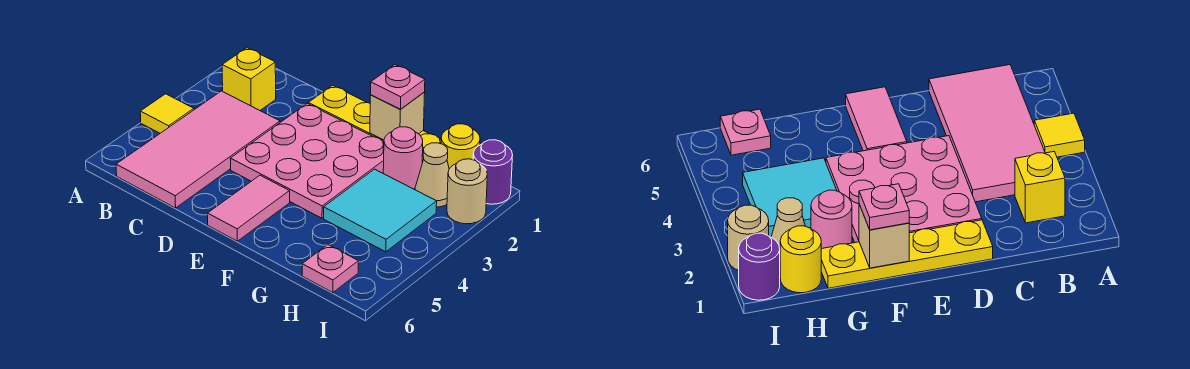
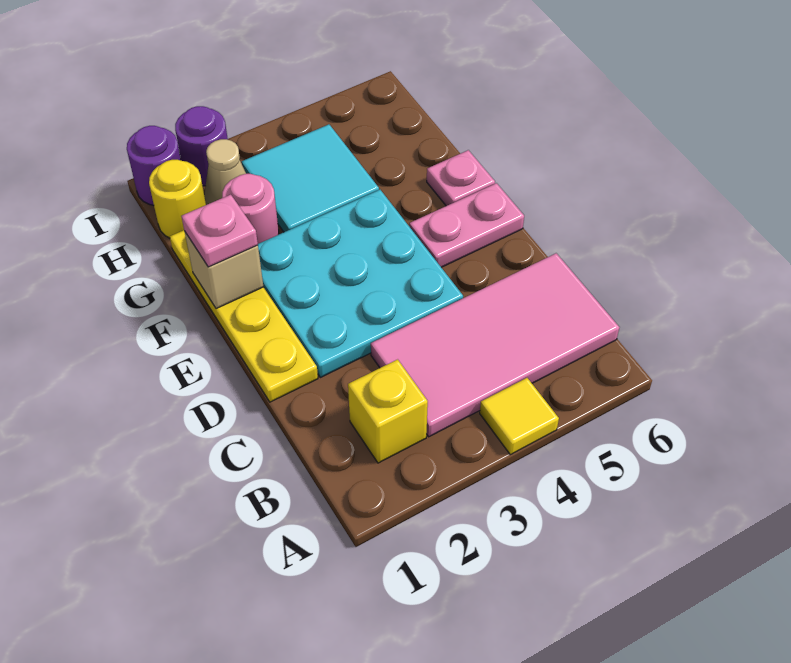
pink 3x3 plate [230,103,384,218] -> cyan 3x3 plate [258,190,463,378]
pink 1x2 tile [208,175,290,241] -> pink 1x2 plate [409,183,524,267]
pink 1x1 plate [302,245,358,293] -> pink 1x1 plate moved to [427,150,495,206]
tan 1x1 round brick [447,159,487,224] -> purple 1x1 round brick [175,106,228,186]

